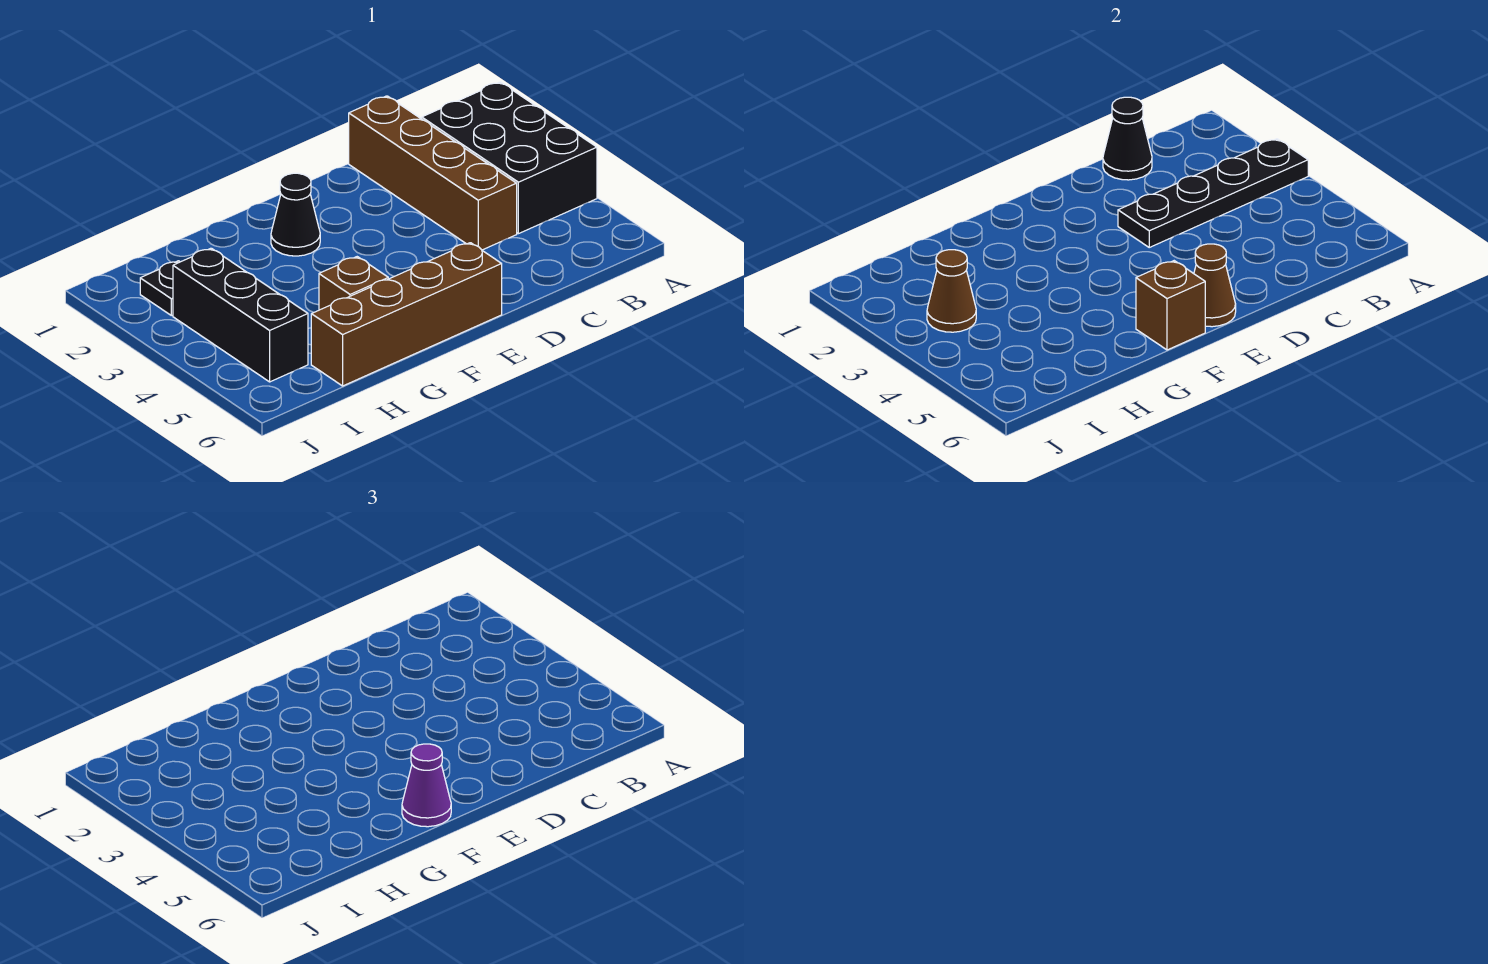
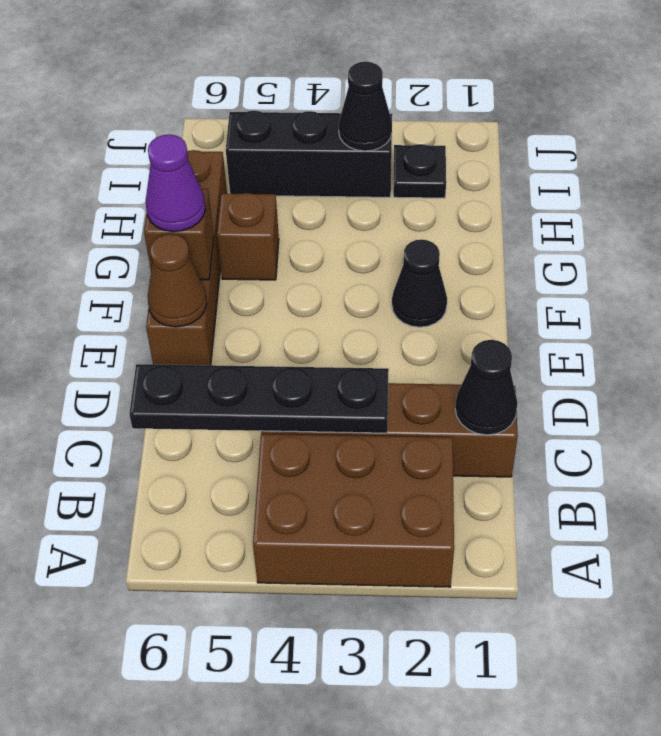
black 2x3 brick [422,82,597,234] -> brown 2x3 brick [253,434,454,587]
black 1x4 plate [1118,139,1308,247] -> black 1x4 plate turned to [129,364,389,433]
brown 1x1 cone [927,250,976,332] -> black 1x1 cone [339,62,392,151]

